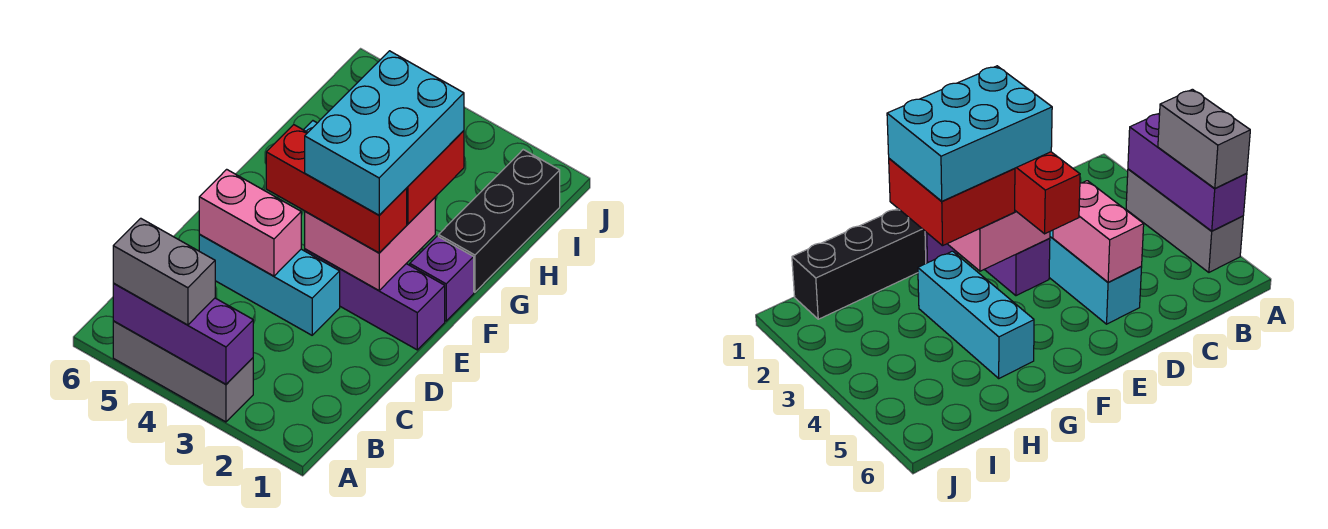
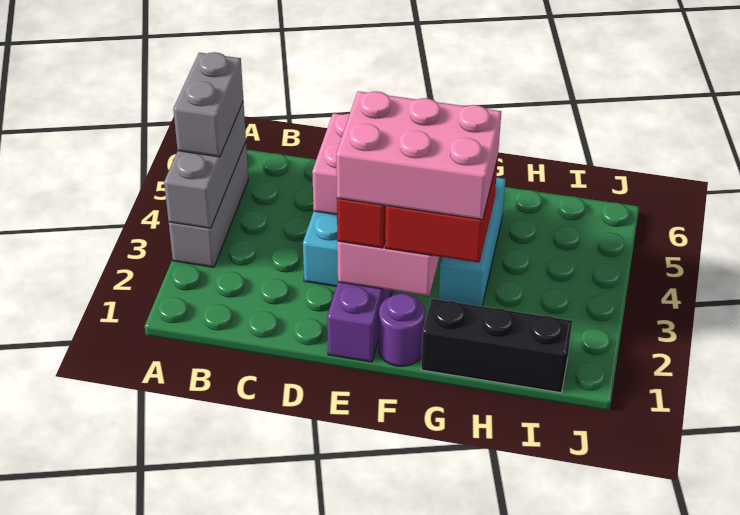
purple 1x3 brick [113,283,253,384] -> grey 1x3 brick [164,101,246,228]
cyan 2x3 brick [305,51,464,215] -> pink 2x3 brick [336,91,501,220]
purple 1x1 brick [410,236,474,321] -> purple 1x1 round brick [379,293,425,366]

